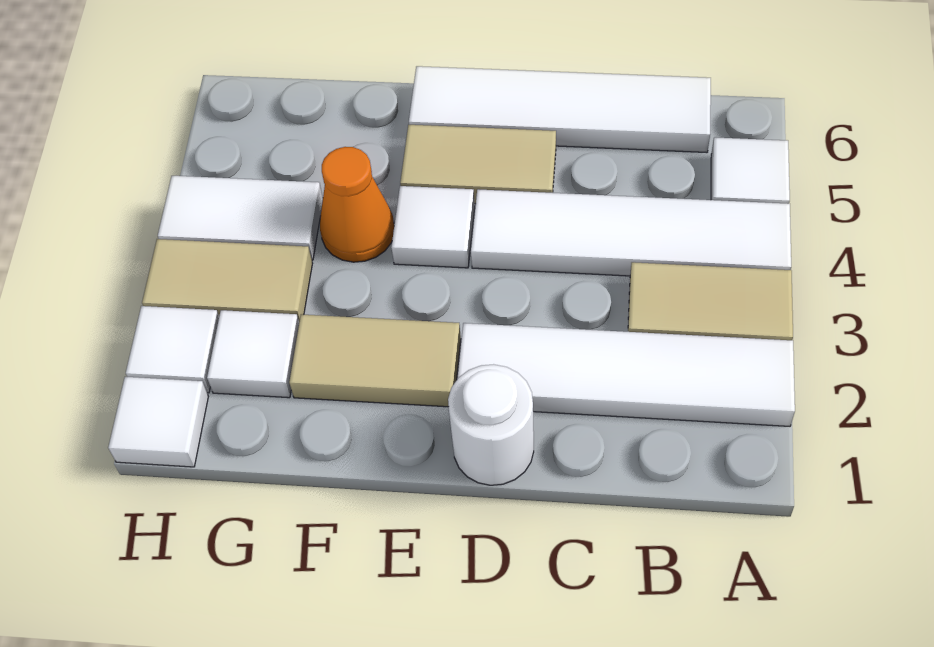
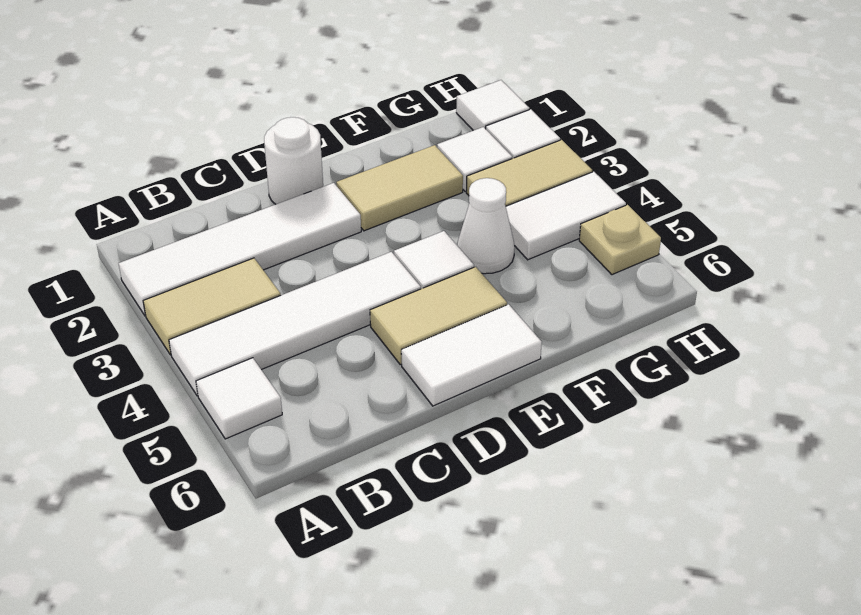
white 1x4 tile [409,66,711,153] -> white 1x2 tile [401,304,542,406]
orange 1x1 cone [320,147,394,262] -> white 1x1 cone [457,178,515,274]
none -> tan 1x1 plate [579,205,661,275]

